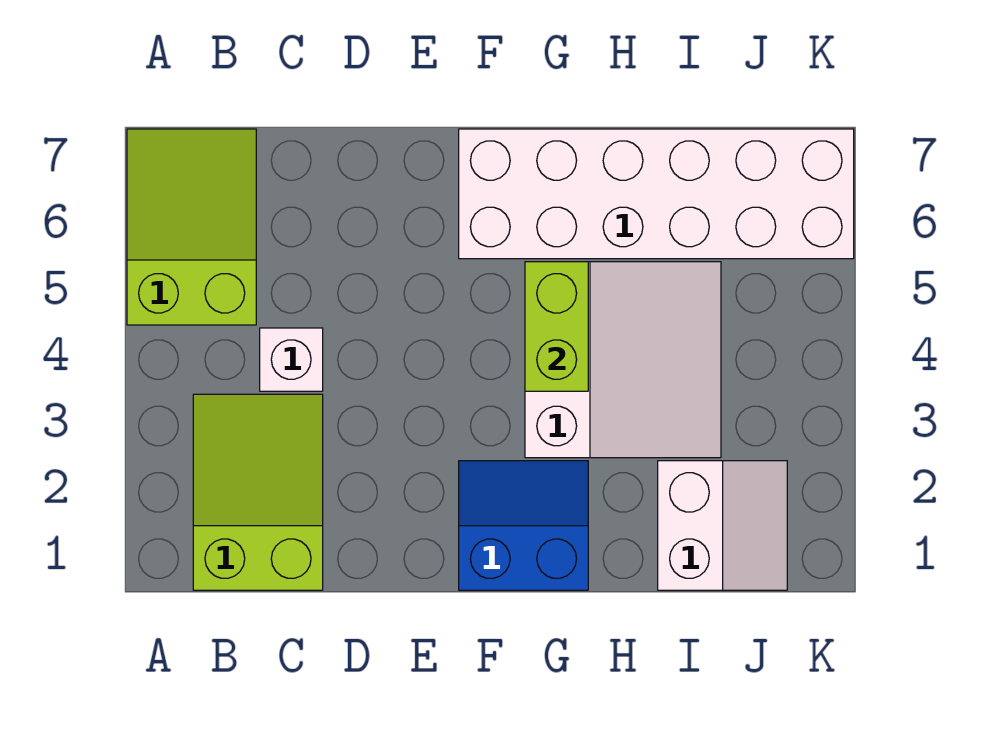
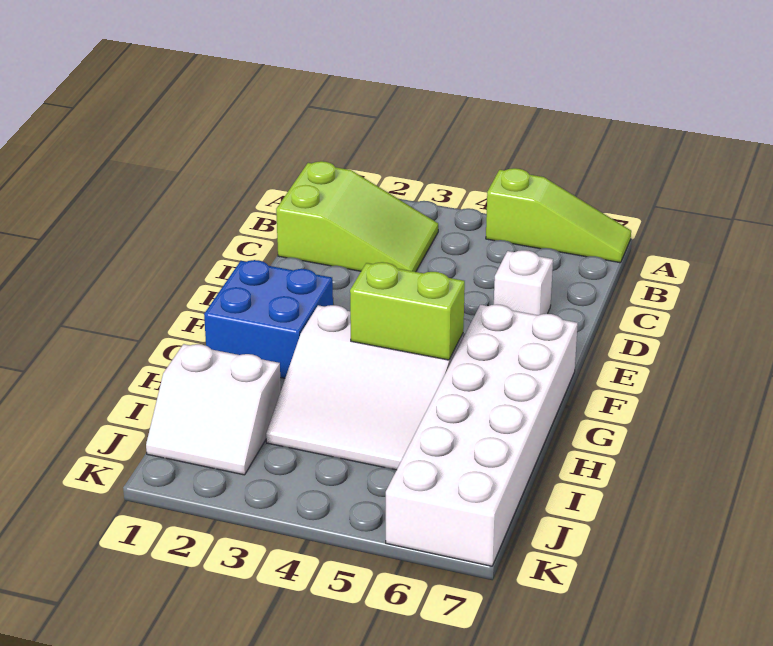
lime 2x3 slope [127,129,256,325] -> lime 1x3 slope [486,168,631,263]
white 1x1 brick [260,328,323,391] -> white 1x1 brick moved to [494,250,553,315]
blue 2x2 slope [459,461,588,590] -> blue 2x2 brick [204,260,333,378]

